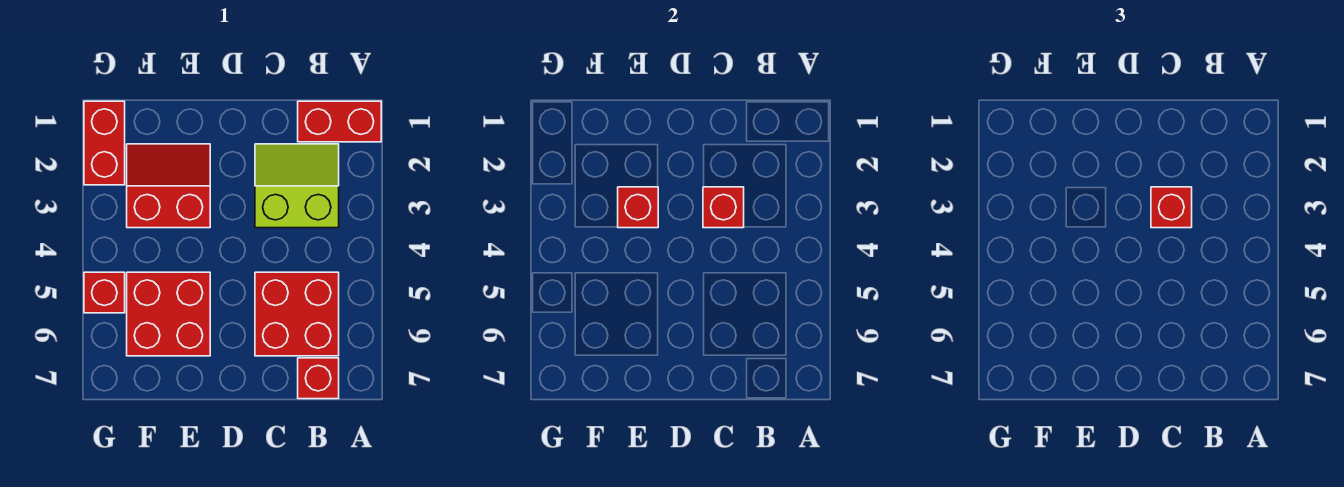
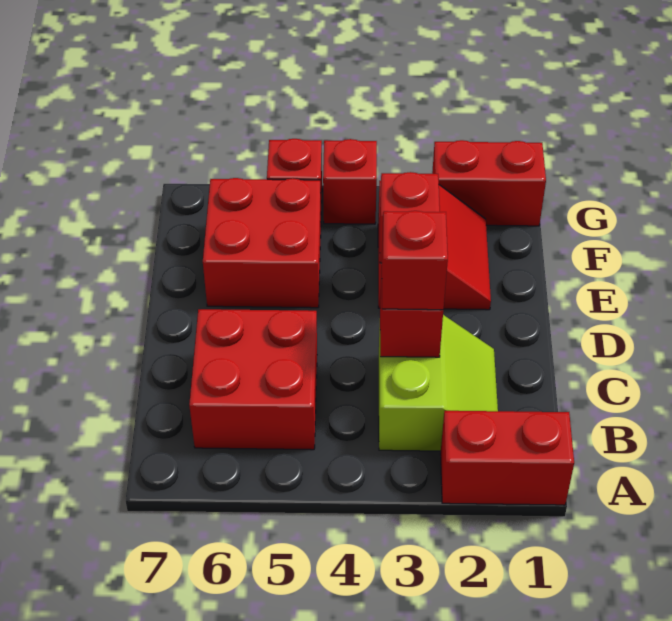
red 1x2 brick [298,101,381,142] -> red 1x2 brick turned to [440,411,574,505]
red 1x1 brick [298,358,339,399] -> red 1x1 brick moved to [323,139,377,224]

